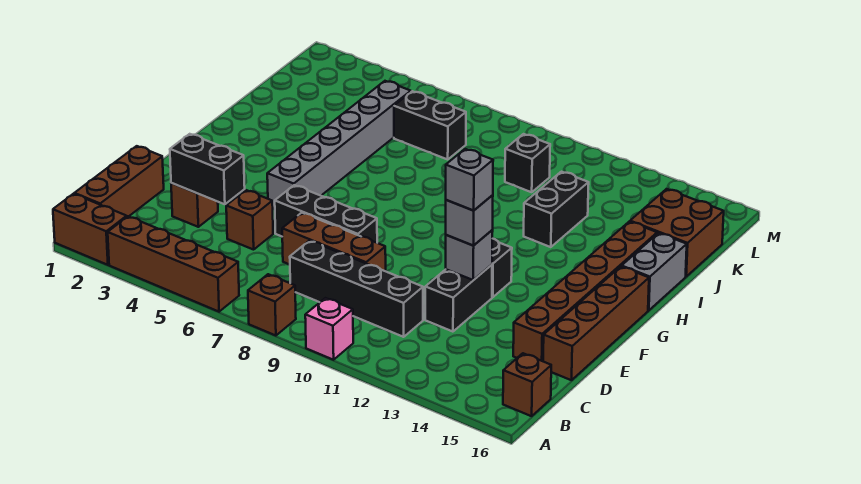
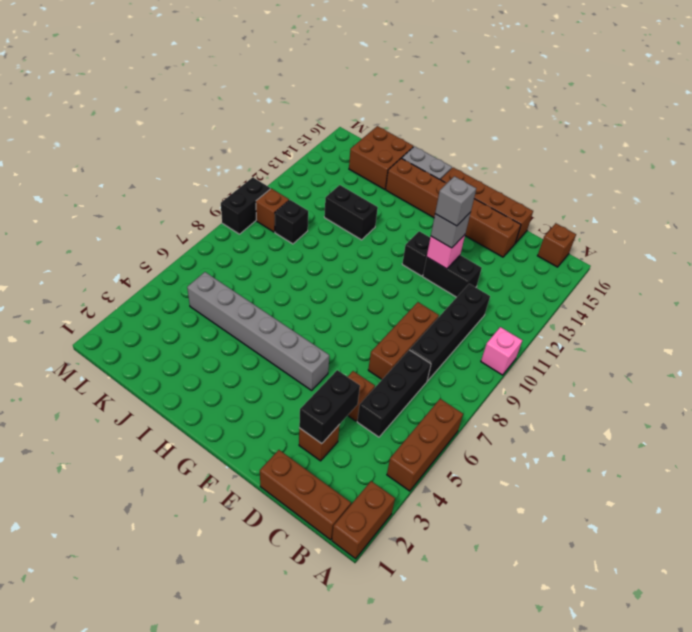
brown 1x4 brick [108,216,239,312] -> brown 1x3 brick [387,399,463,491]
brown 1x1 brick [248,274,296,336] -> brown 1x1 brick moved to [256,189,289,232]
black 1x3 brick [275,185,377,243] -> black 1x3 brick moved to [357,350,431,437]
grey 1x1 brick [446,230,493,280] -> pink 1x1 brick [427,235,465,269]
black 1x2 brick [394,91,466,159] -> black 1x2 brick moved to [221,177,270,234]

